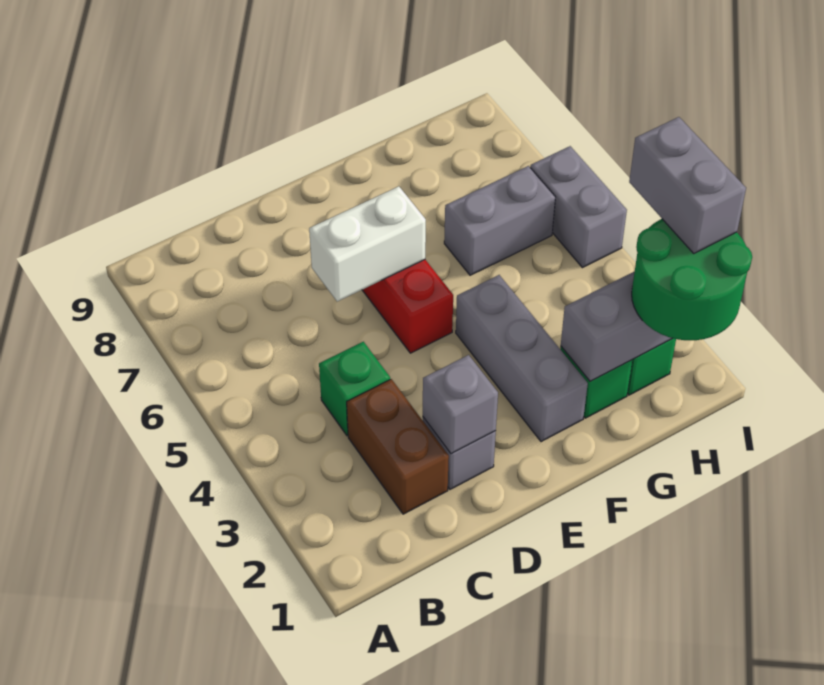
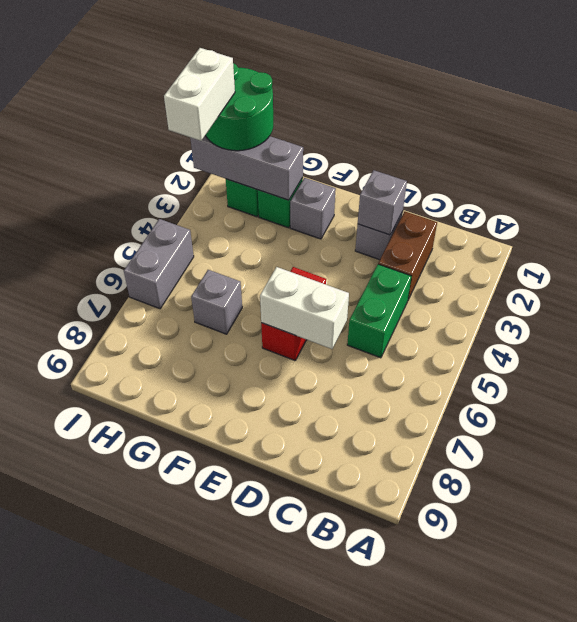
green 1x1 brick [319,342,390,436] -> green 1x2 brick [347,264,411,358]
grey 1x3 brick [456,275,588,442] -> grey 1x1 brick [290,178,336,239]
grey 1x2 brick [444,166,555,275] -> grey 1x1 brick [191,270,242,334]
grey 1x2 brick [629,117,746,253] -> white 1x2 brick [164,48,235,141]

